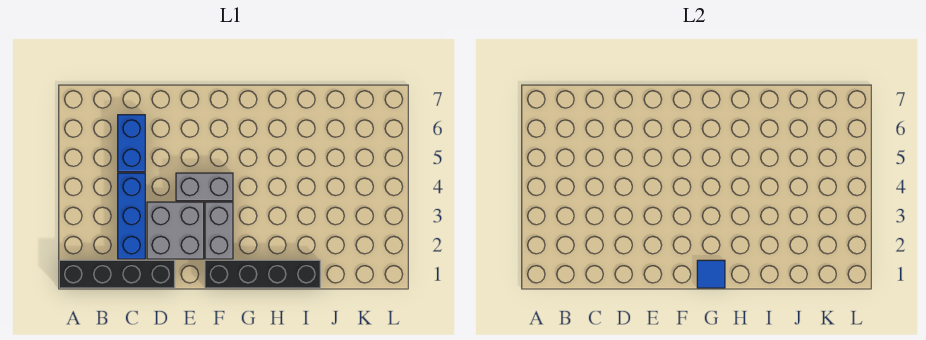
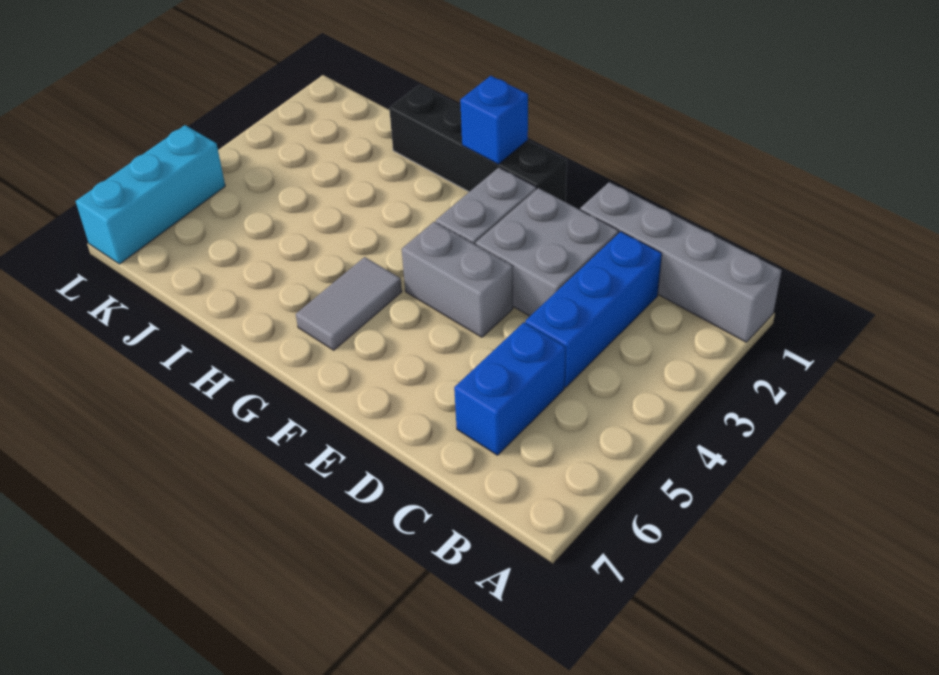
black 1x4 brick [59,260,175,288] -> grey 1x4 brick [580,182,782,342]
blue 1x1 tile [697,260,725,288] -> blue 1x1 brick [460,76,528,164]
none -> grey 1x2 tile [296,257,402,350]
none -> cyan 1x3 brick [76,125,225,264]

